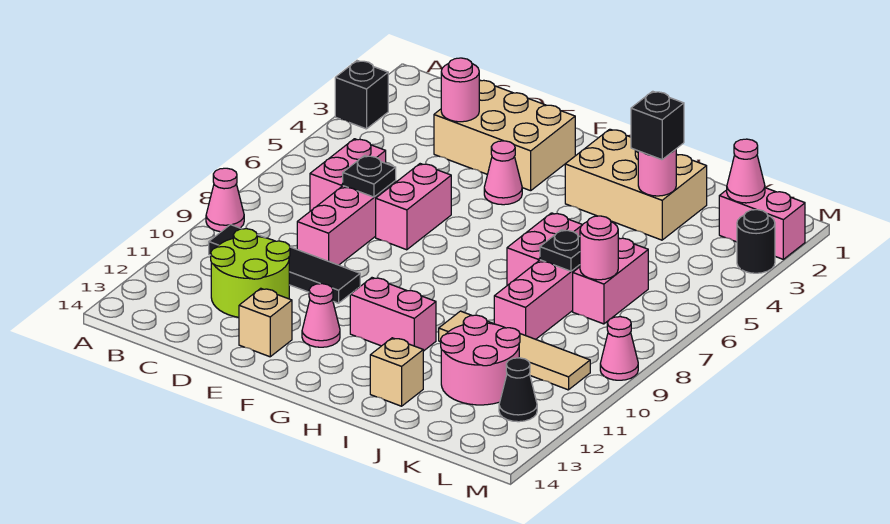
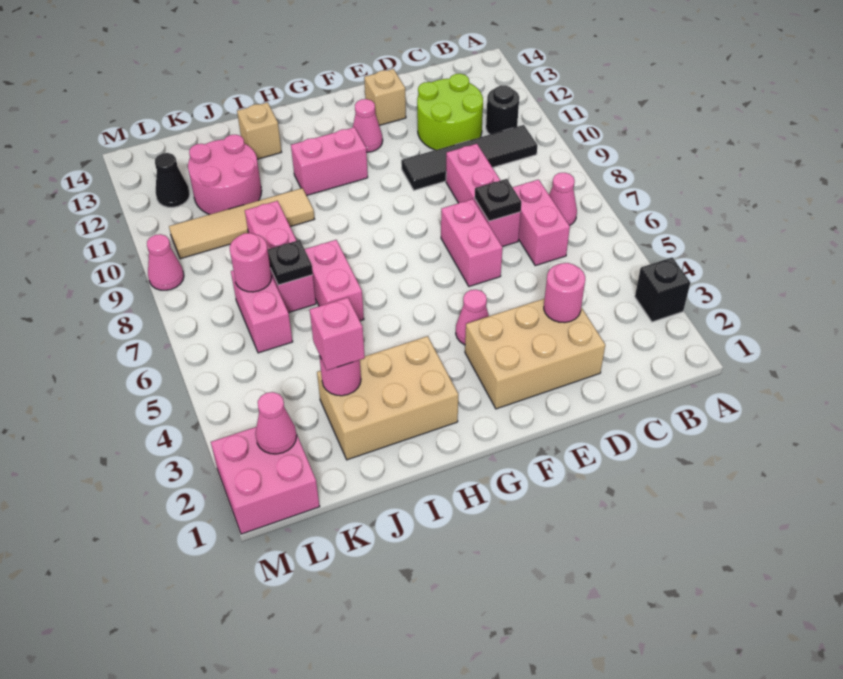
pink 1x1 cone [206,168,244,232] -> pink 1x1 cone moved to [549,173,577,225]
black 1x1 brick [631,91,684,160] -> pink 1x1 brick [310,297,365,370]
pink 1x2 brick [719,188,805,259] -> pink 2x2 brick [211,427,320,534]
black 1x1 round brick [737,210,775,273] -> black 1x1 round brick moved to [486,85,519,134]

